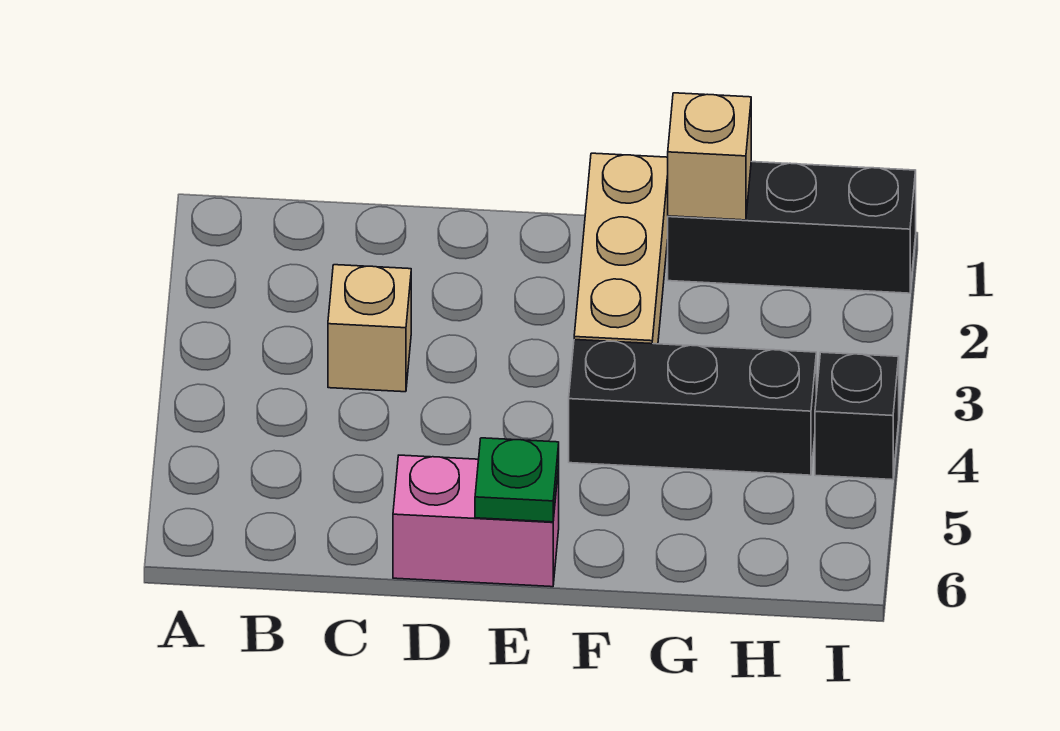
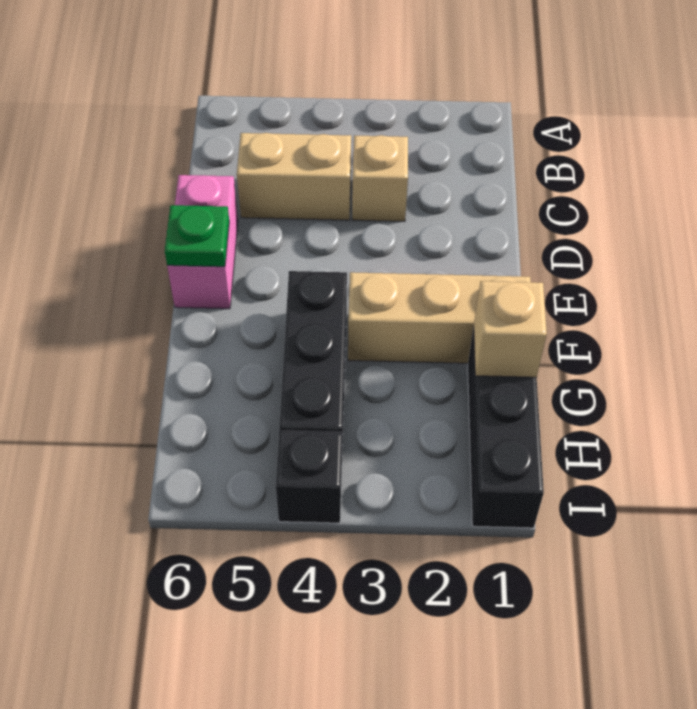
none -> tan 1x2 brick [237,133,351,220]

